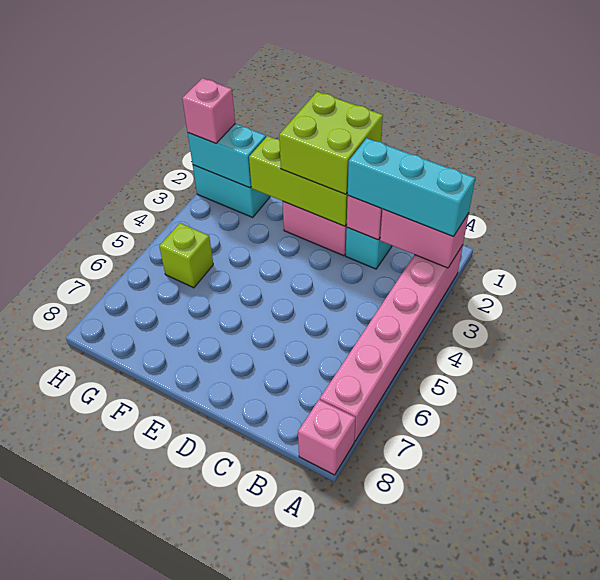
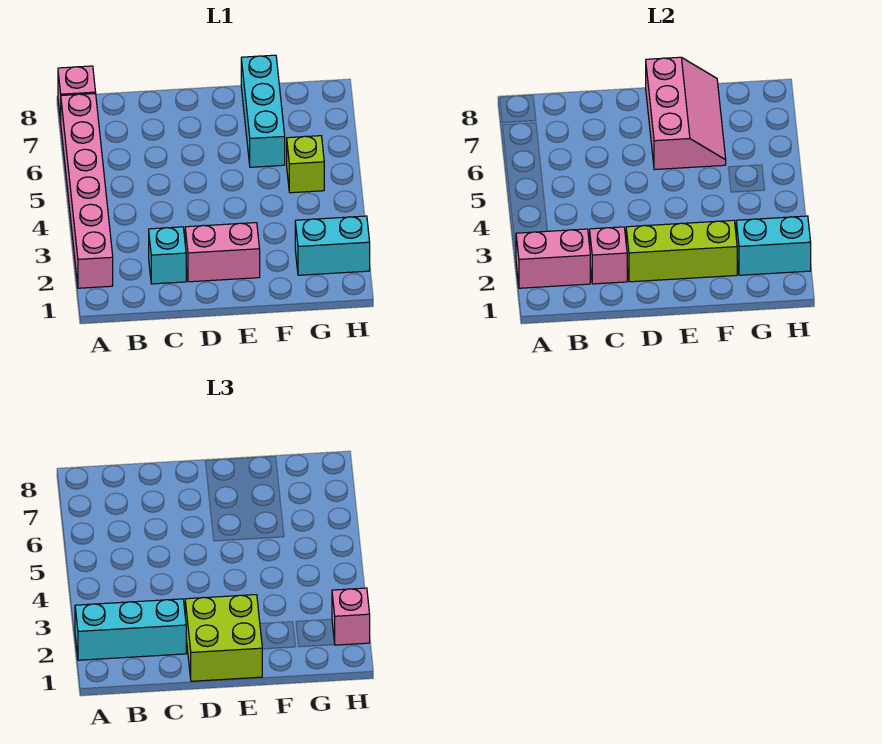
none -> pink 2x3 slope [646,57,726,170]
none -> cyan 1x3 brick [241,55,285,167]

